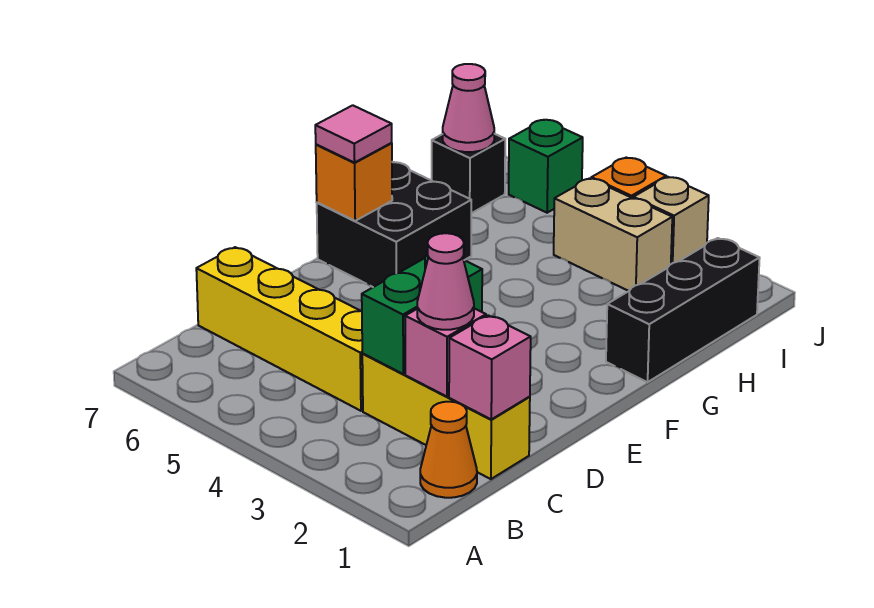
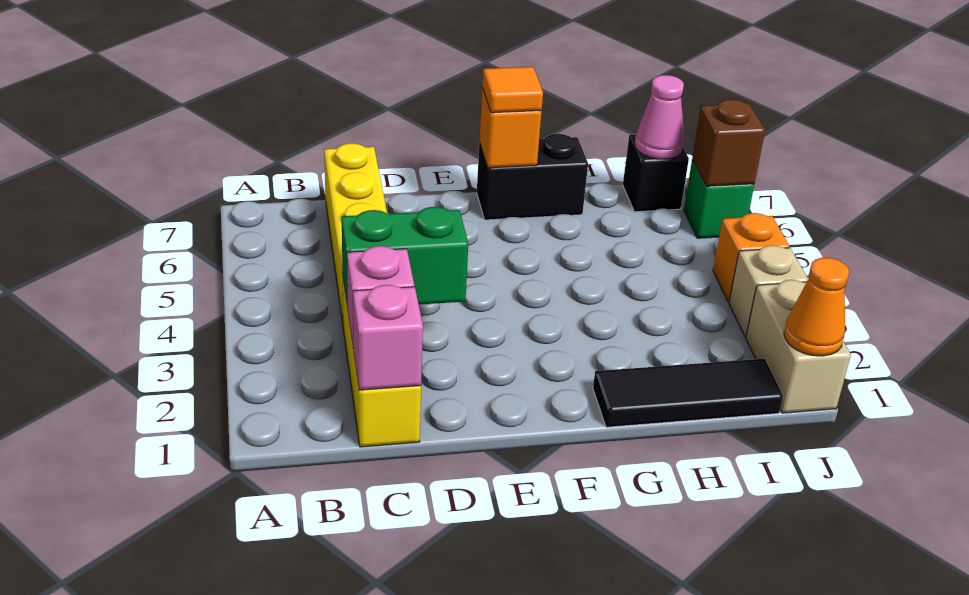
orange 1x1 cone [420,402,477,498] -> orange 1x1 cone moved to [784,258,849,356]
pink 1x1 cone [417,233,474,330] -> none
black 2x2 brick [317,162,471,287] -> black 1x2 brick [477,134,588,220]
pink 1x1 tile [315,105,392,163] -> orange 1x1 tile [482,67,543,113]
black 1x3 brick [606,238,760,382] -> black 1x3 tile [593,359,783,427]
tan 1x2 brick [554,178,672,291] -> tan 1x2 brick moved to [746,280,851,413]
none -> brown 1x1 brick [692,99,765,186]

